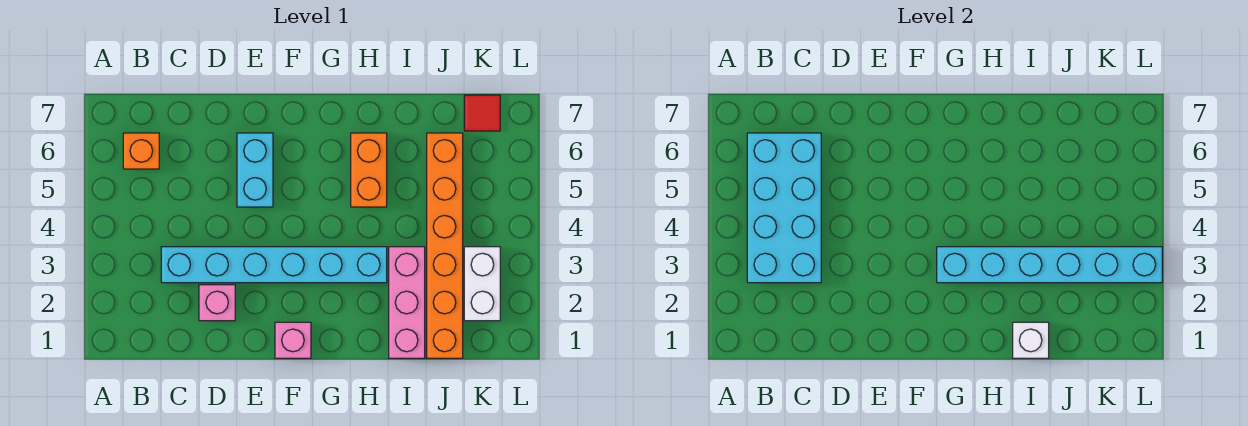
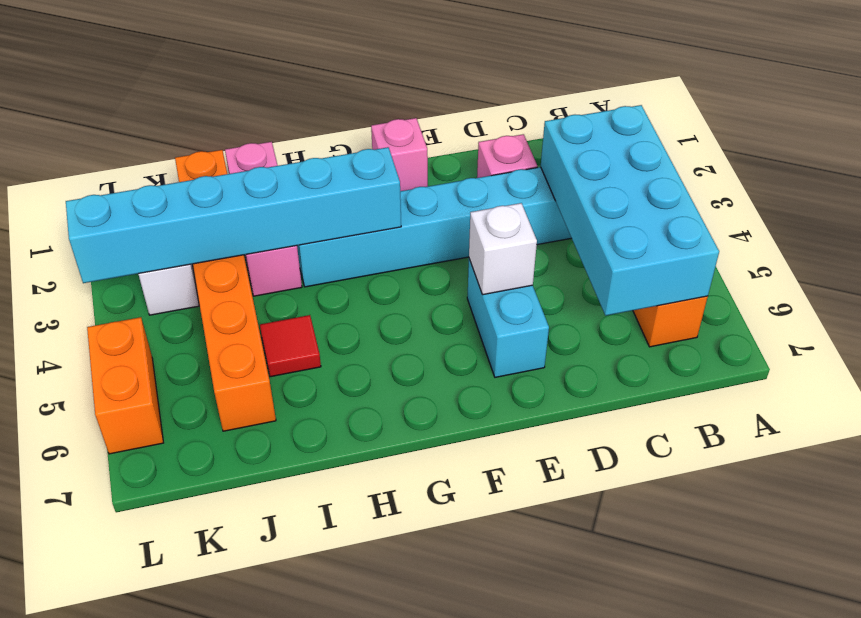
orange 1x2 brick [351,133,387,207] -> orange 1x2 brick moved to [87,317,163,454]
white 1x1 brick [1013,322,1049,358] -> white 1x1 brick moved to [469,203,537,295]
red 1x1 tile [464,95,500,131] -> red 1x1 tile moved to [260,315,321,377]

